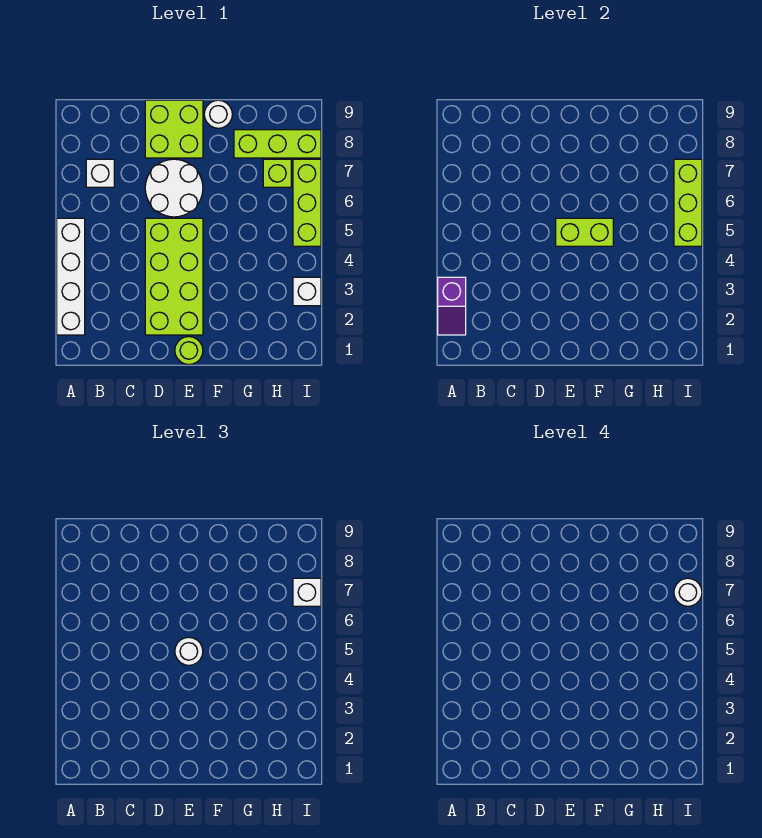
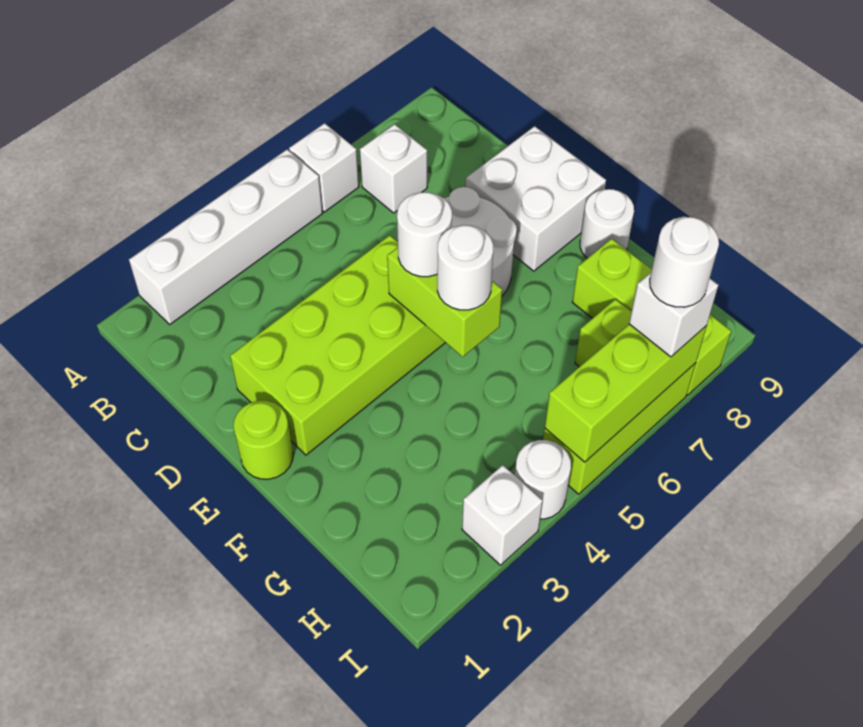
purple 1x2 slope [438,277,466,335] -> none
none -> white 1x1 brick [289,123,359,212]
lime 2x2 brick [145,100,203,158] -> white 2x2 brick [466,126,606,271]
none -> white 1x1 round brick [437,225,493,310]
none -> white 1x1 round brick [515,440,571,519]

